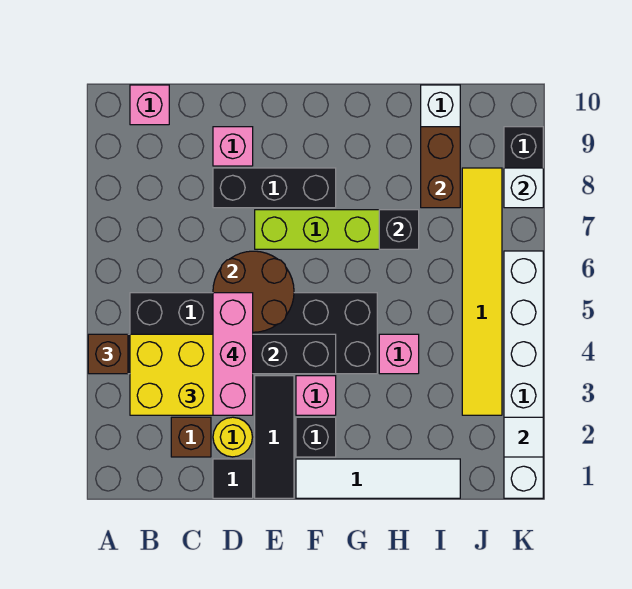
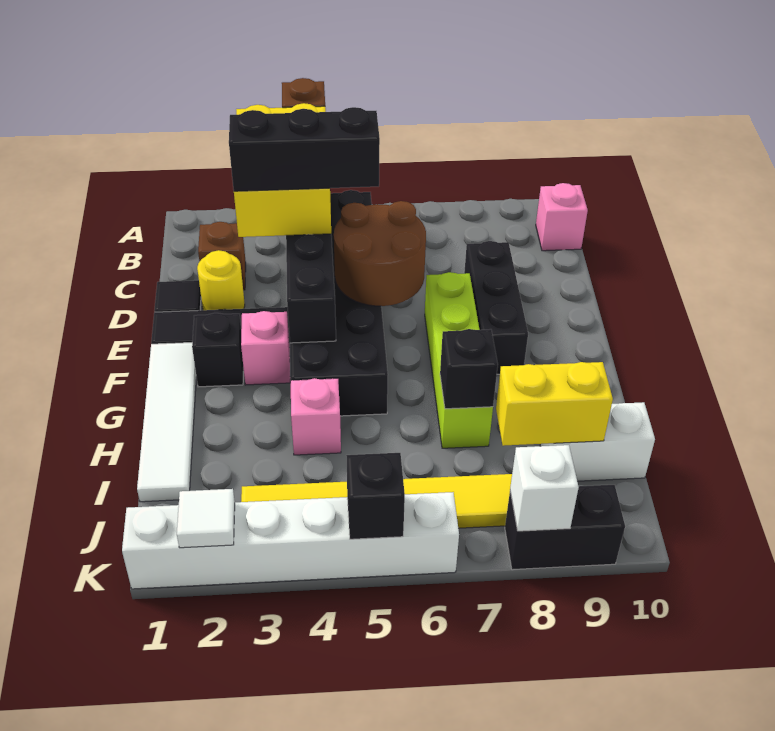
pink 1x3 brick [213,293,253,415] -> black 1x3 brick [229,107,380,191]
pink 1x1 brick [213,127,253,166] -> none
brown 1x2 brick [421,127,460,208] -> yellow 1x2 brick [496,362,613,446]
none -> black 1x1 brick [346,453,405,539]

